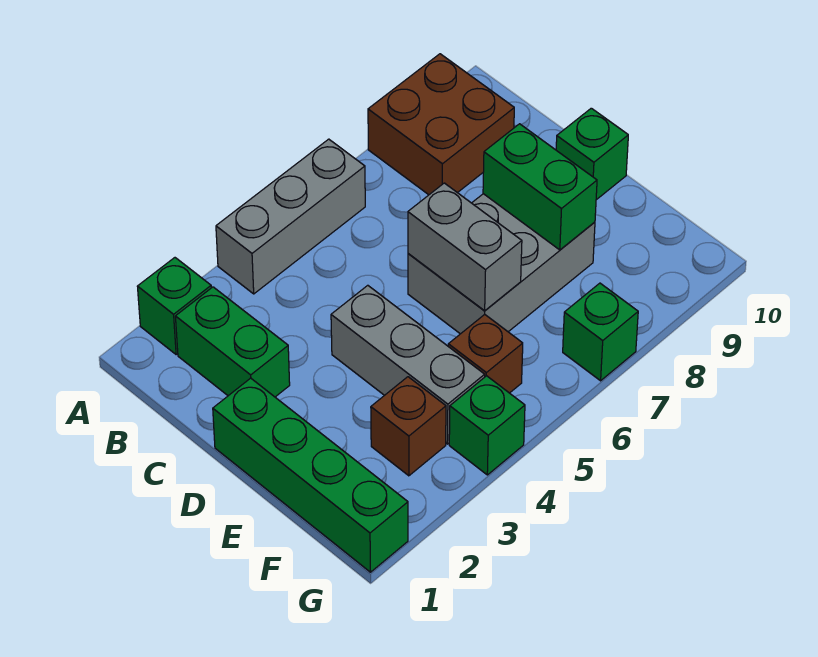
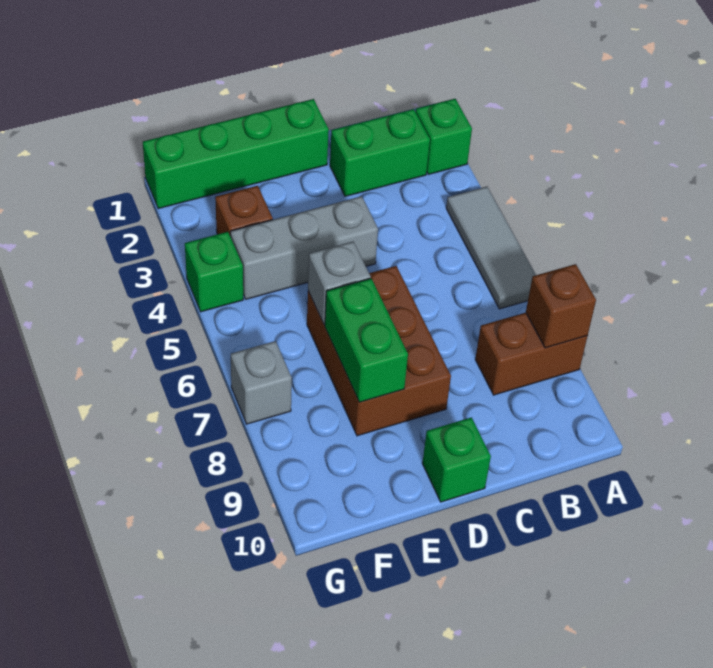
grey 1x3 brick [216,139,365,294] -> grey 1x3 tile [446,187,536,309]
brown 2x2 brick [368,54,514,195] -> brown 1x2 brick [475,313,587,395]
grey 2x3 brick [408,194,595,334] -> brown 2x3 brick [307,266,451,436]
grey 1x2 brick [408,183,522,311] -> grey 1x1 brick [308,241,371,325]
green 1x2 brick [483,124,597,250] -> green 1x2 brick turned to [325,278,408,402]
brown 1x1 brick [448,315,523,393] -> brown 1x1 brick moved to [526,264,596,348]
green 1x1 brick [563,283,638,381] -> grey 1x1 brick [231,341,292,424]

